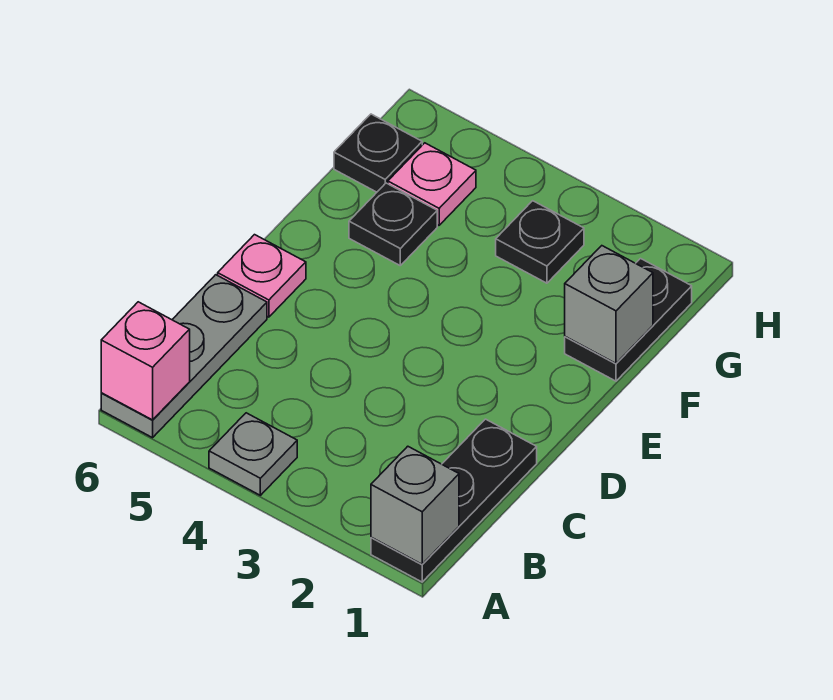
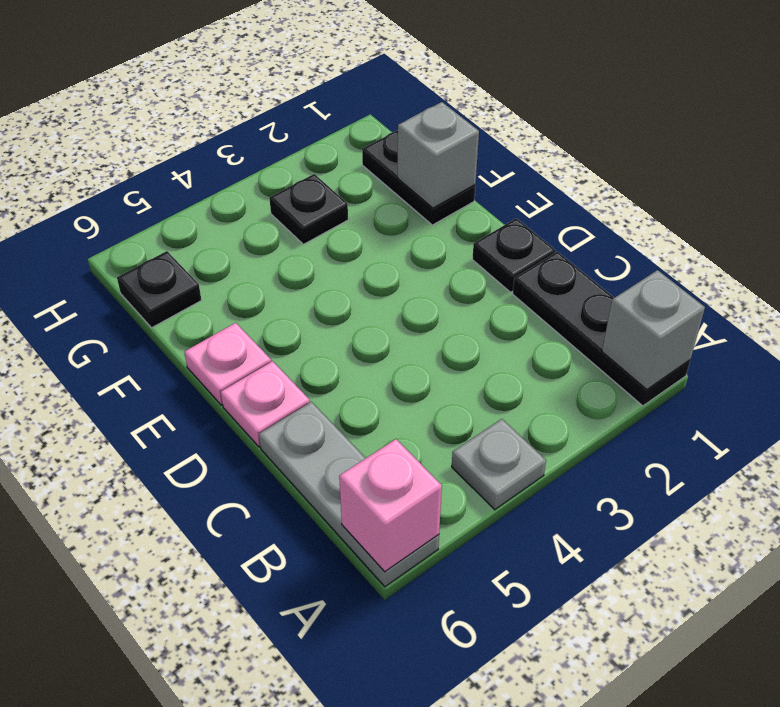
black 1x1 plate [349,183,437,265] -> black 1x1 plate moved to [472,218,555,292]
pink 1x1 plate [388,143,476,225] -> pink 1x1 plate moved to [184,323,271,405]

